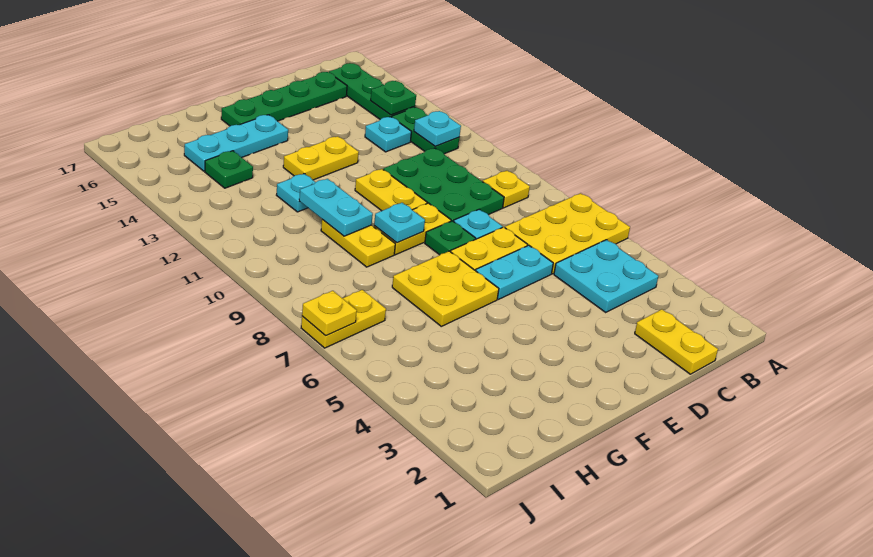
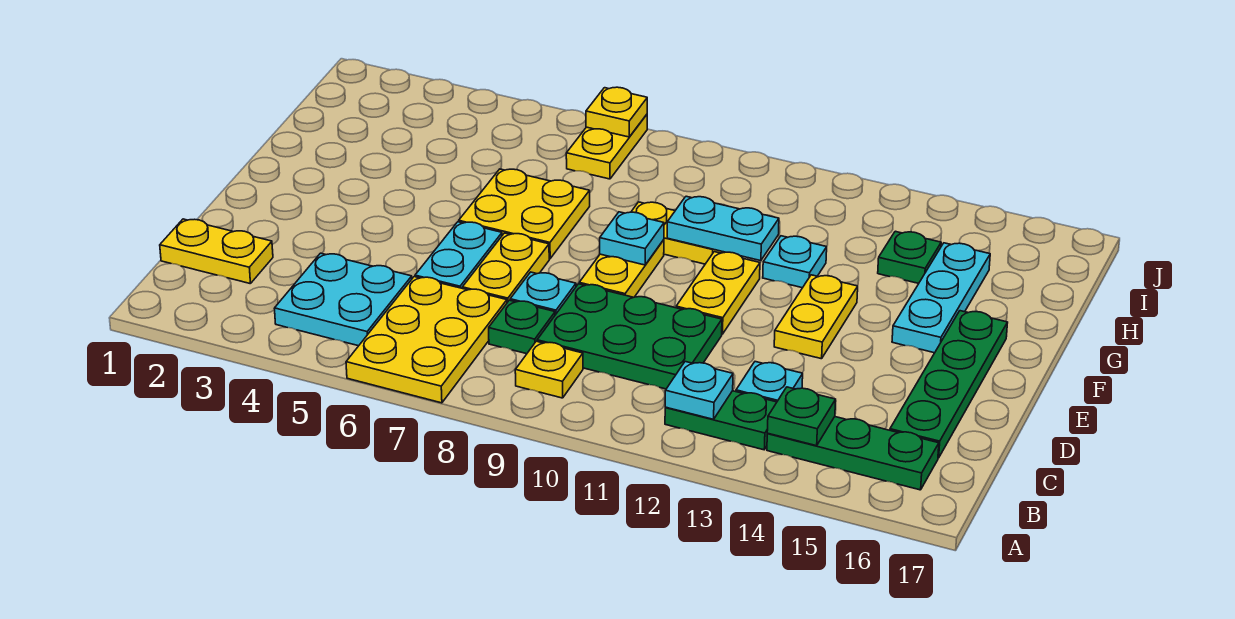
green 1x1 plate [425,221,476,255] -> green 1x1 plate moved to [489,300,555,354]
yellow 1x2 plate [355,169,427,211] -> yellow 1x2 plate turned to [676,252,760,334]

